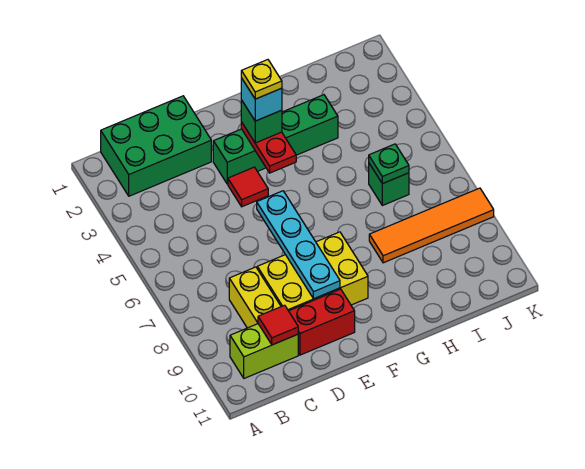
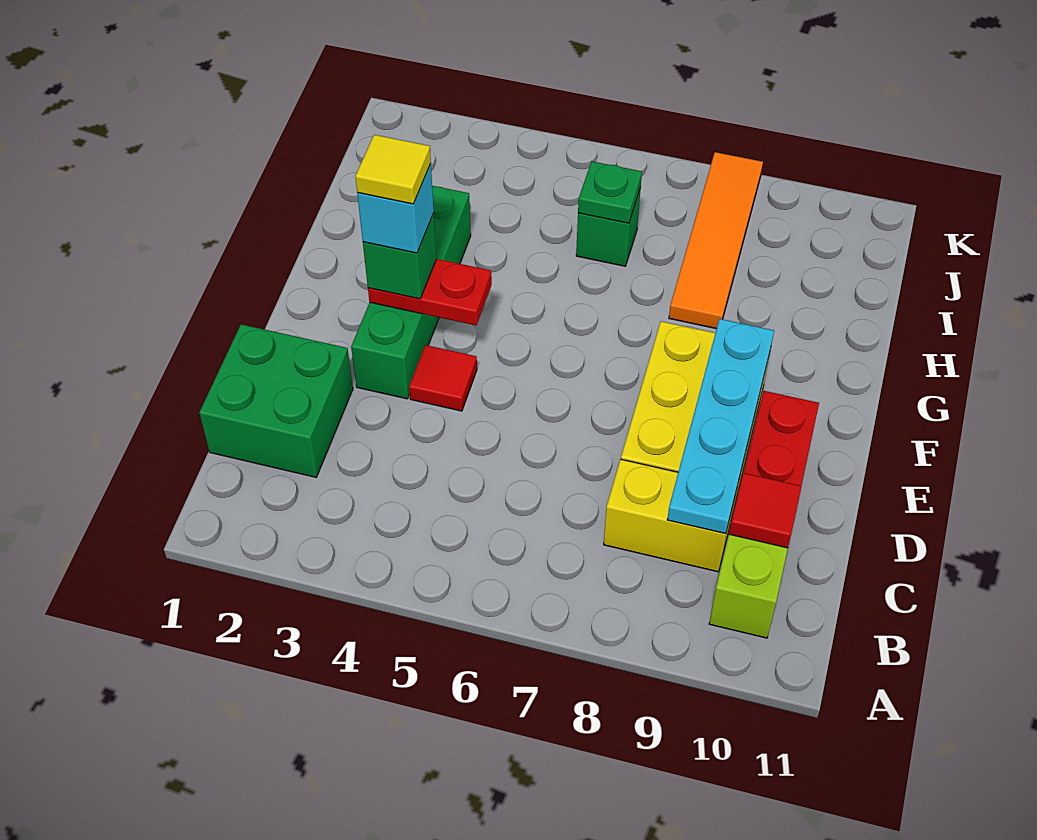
green 2x3 brick [101,96,211,196] -> green 2x2 brick [199,324,353,477]
cyan 1x4 plate [257,191,340,299] -> cyan 1x4 plate turned to [667,319,774,534]
yellow 1x1 plate [241,60,282,99] -> yellow 1x1 tile [355,135,431,204]

